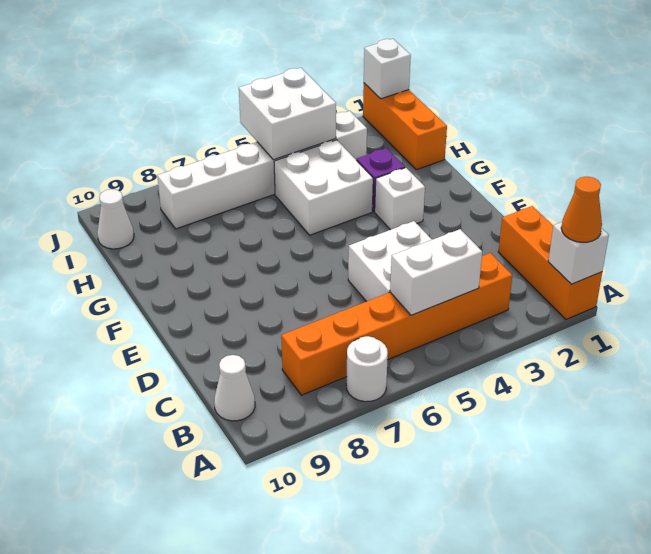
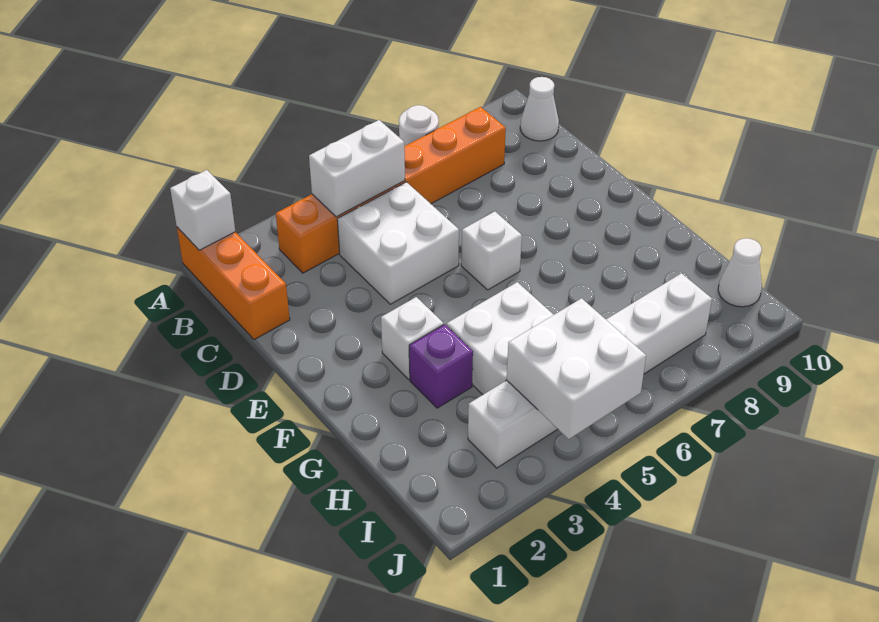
orange 1x1 cone [561,176,602,242] -> none
orange 1x3 brick [363,83,447,170] -> none
white 1x1 brick [364,39,411,99] -> white 1x1 brick moved to [461,211,522,290]

